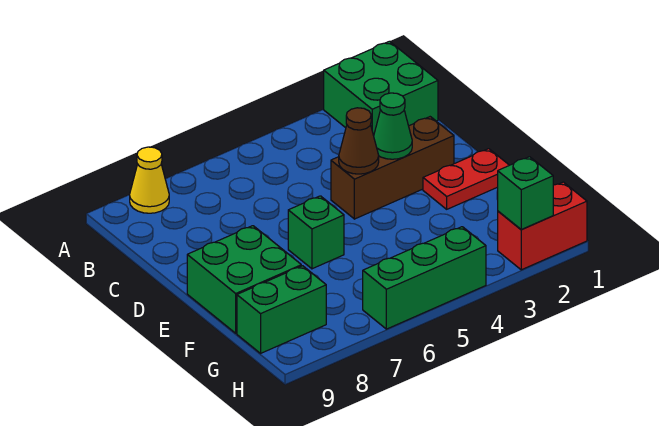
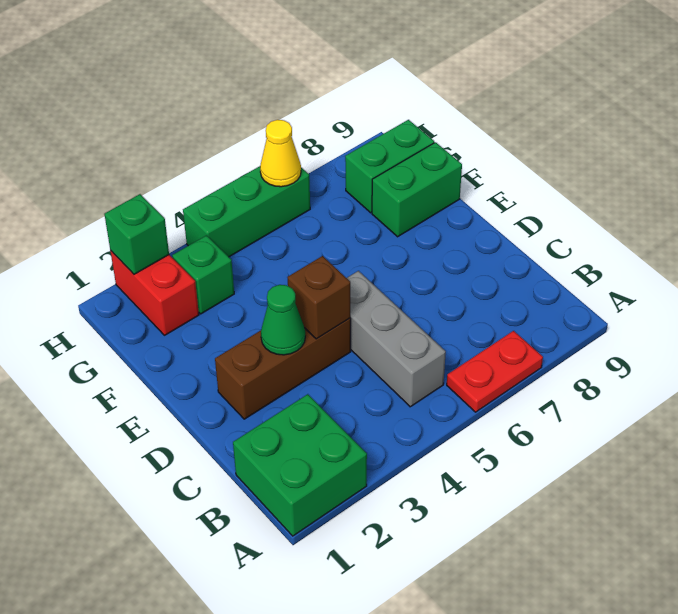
yellow 1x1 cone [130,147,169,213] -> yellow 1x1 cone moved to [260,120,301,187]
none -> grey 1x3 brick [347,271,446,407]
brown 1x1 cone [339,108,379,174] -> brown 1x1 brick [287,256,350,339]
red 1x2 plate [423,149,509,209] -> red 1x2 plate moved to [447,331,543,412]
green 1x1 brick [288,196,344,269] -> green 1x1 brick moved to [172,236,234,314]
green 2x2 brick [187,226,301,333] -> green 1x2 brick [372,142,462,237]
red 1x2 brick [498,182,587,270] -> red 1x2 brick turned to [110,250,199,335]

